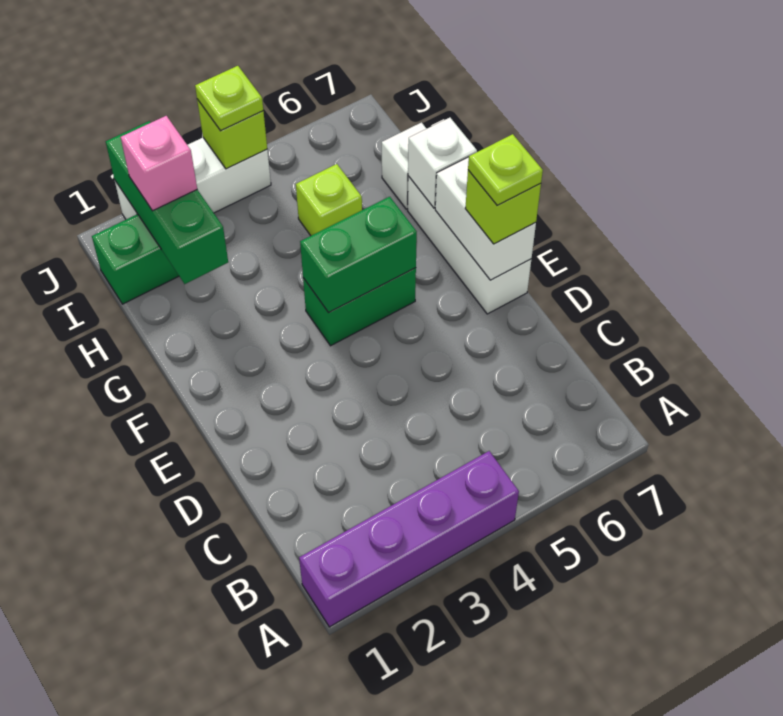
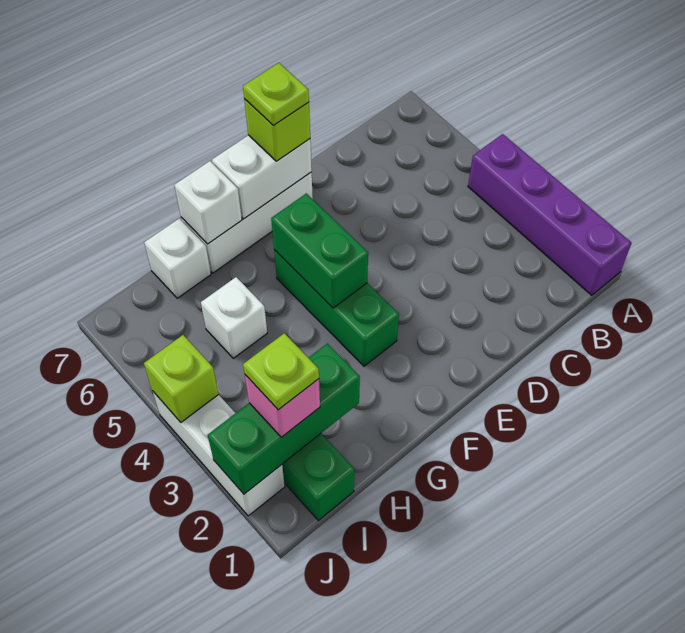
green 1x2 brick [303,268,416,346] -> green 1x3 brick [274,250,399,366]
lime 1x1 brick [296,164,362,236] -> white 1x1 brick [201,277,267,358]
lime 1x1 plate [195,66,263,131] -> lime 1x1 plate moved to [243,333,319,410]

